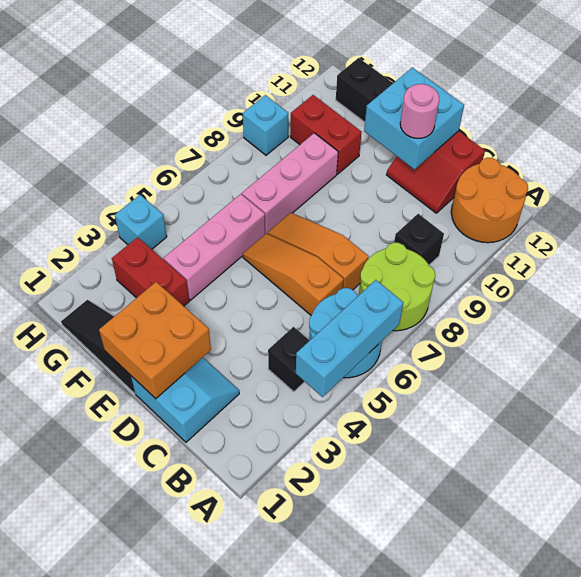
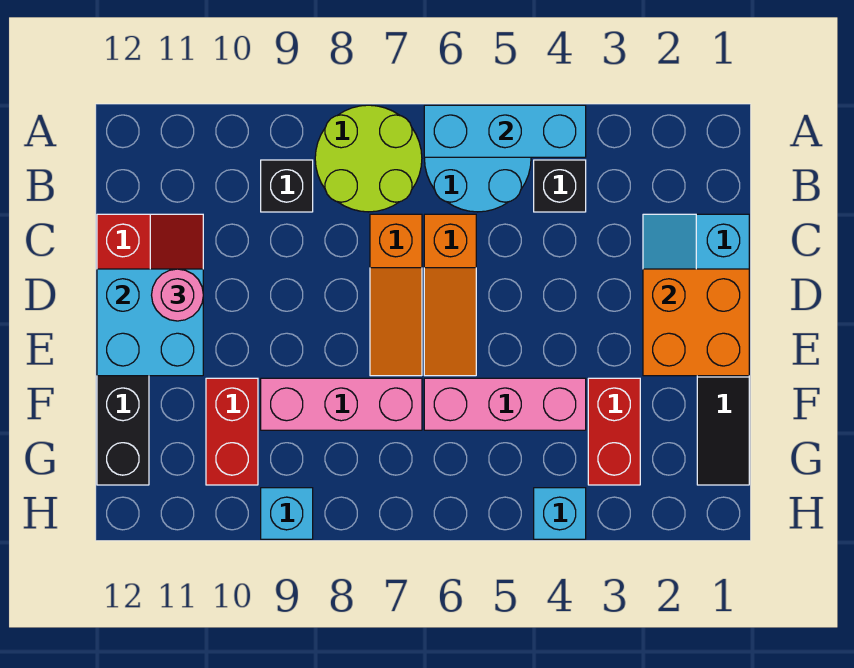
orange 2x2 round brick [451,158,528,243] -> none

